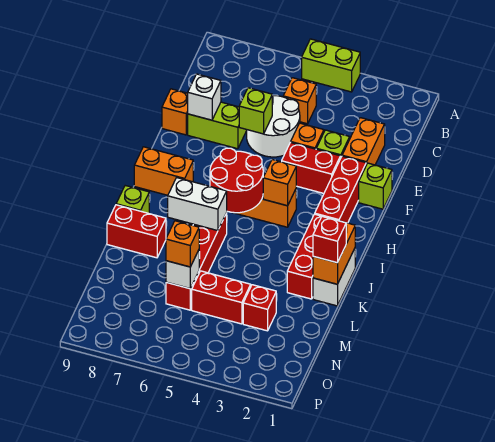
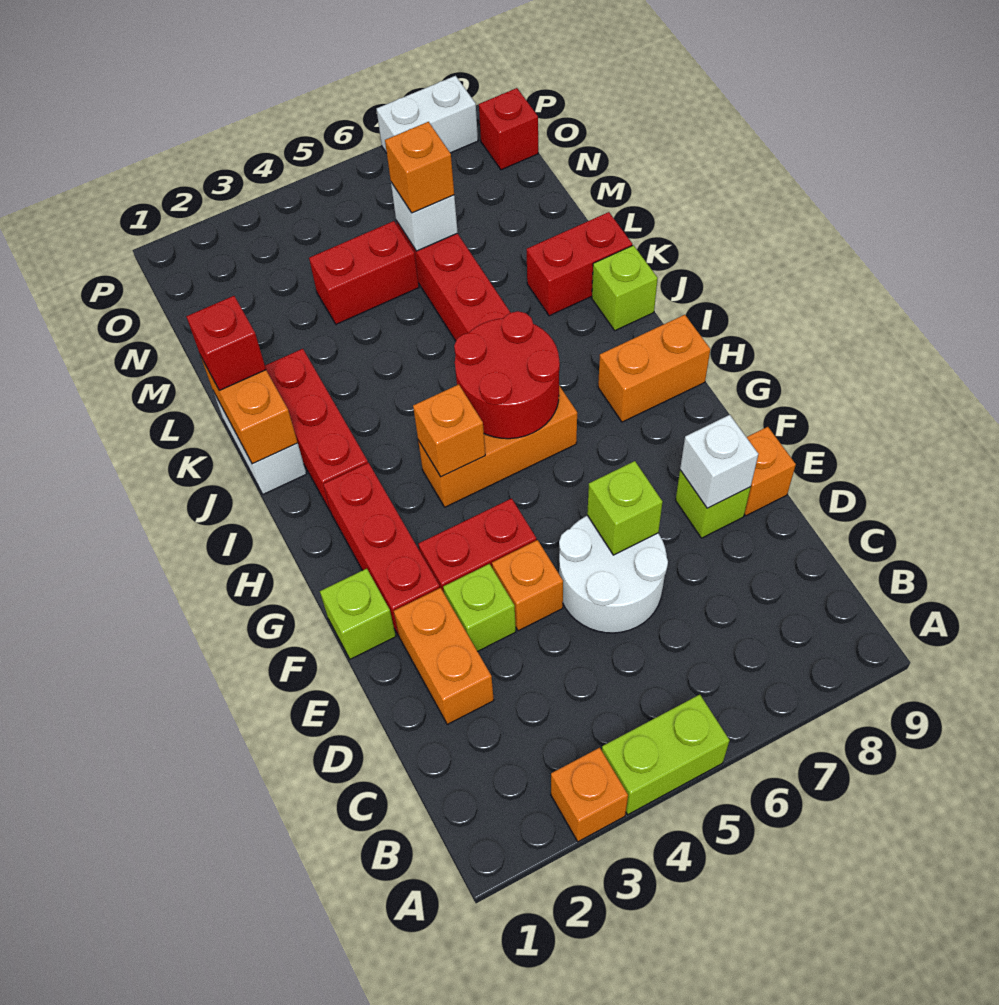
orange 1x1 brick [283,78,316,124] -> orange 1x1 brick moved to [551,748,628,842]
lime 1x2 brick [188,102,247,149] -> lime 1x1 brick [675,470,751,538]
white 1x2 brick [168,178,227,231] -> white 1x2 brick moved to [376,76,478,153]
red 1x1 brick [243,285,276,331] -> red 1x1 brick moved to [479,88,538,170]

